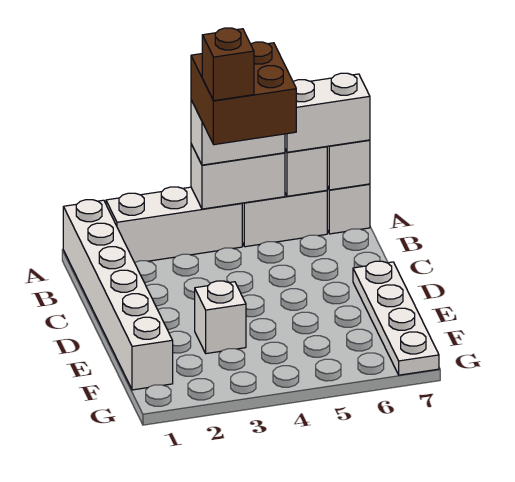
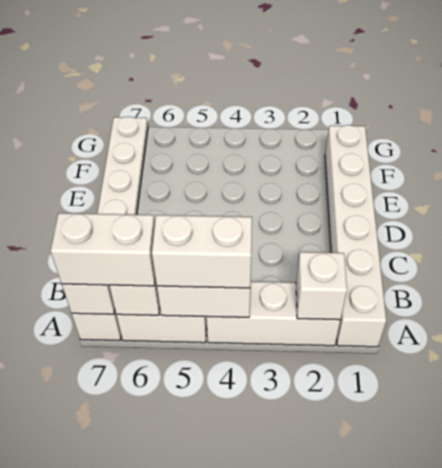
brown 2x2 brick [191,42,296,145] -> none
brown 1x1 brick [202,28,254,101] -> none
white 1x1 brick [195,281,246,354] -> white 1x1 brick moved to [296,252,347,320]

